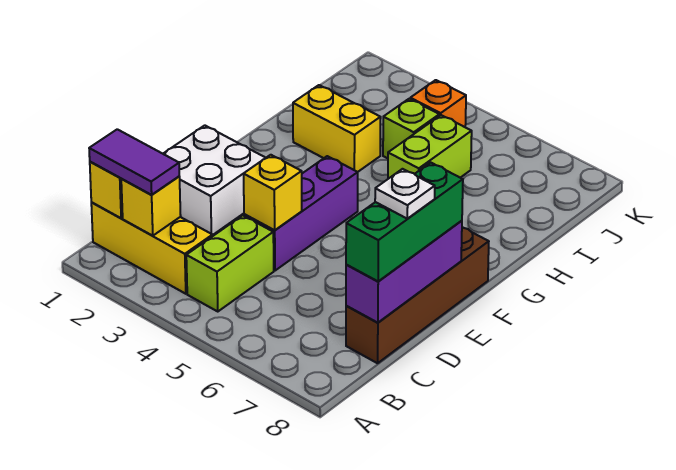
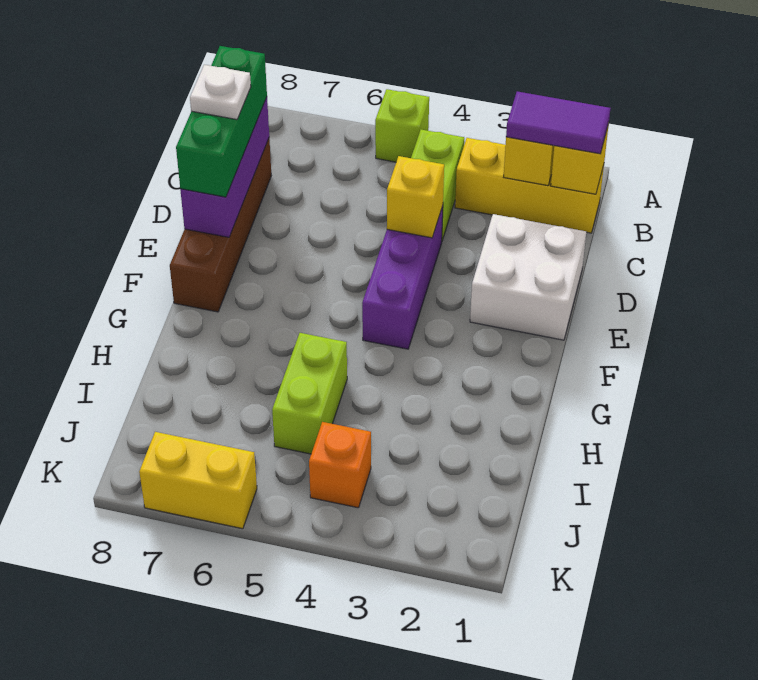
yellow 1x2 brick [293,85,381,172] -> yellow 1x2 brick moved to [139,432,257,529]
lime 1x1 brick [383,99,439,158] -> lime 1x1 brick moved to [375,89,429,162]

